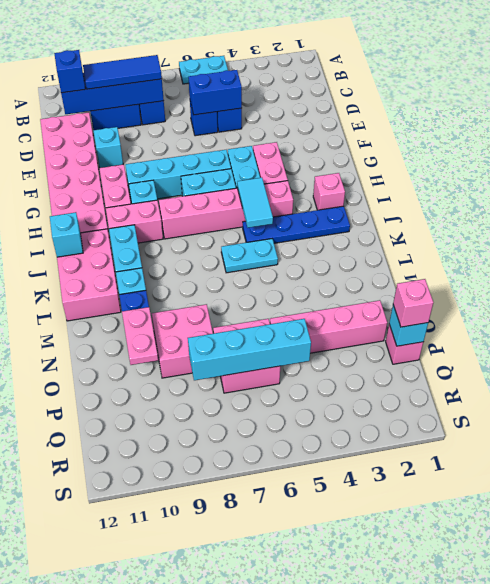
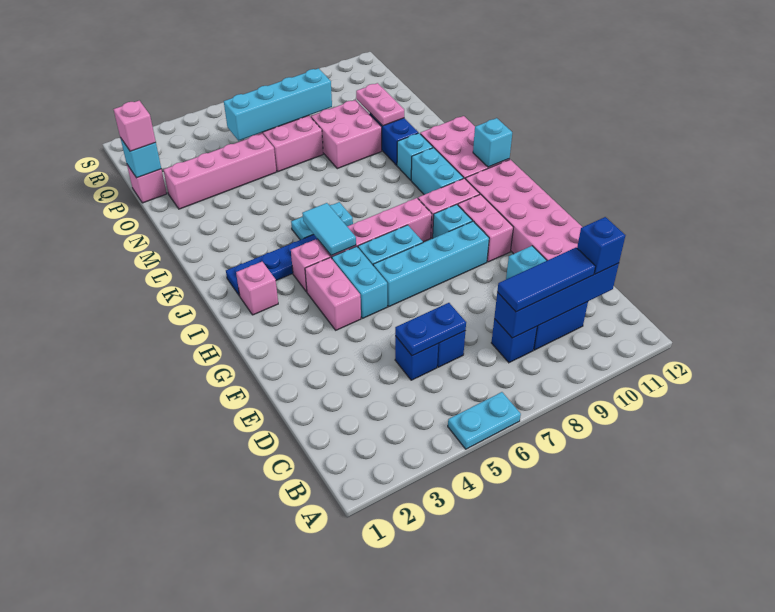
blue 1x2 brick [188,70,242,115] -> blue 1x2 plate [395,303,466,356]

